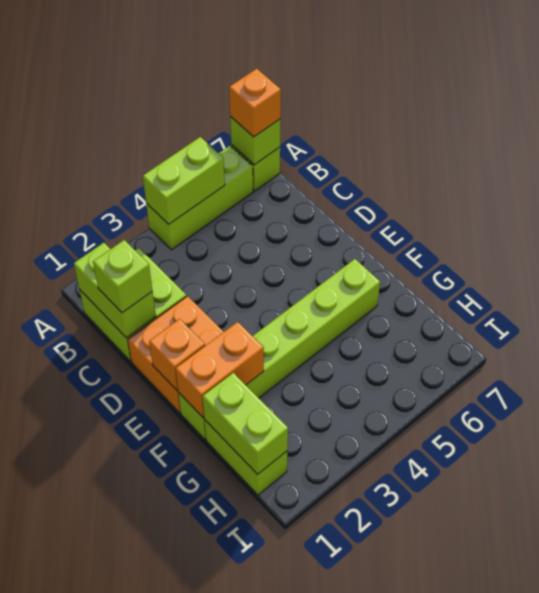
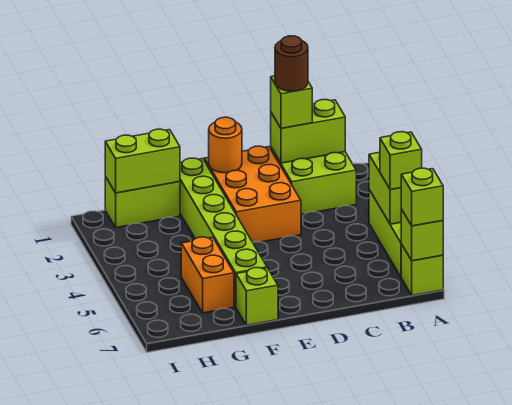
none -> lime 1x1 brick [380,132,422,190]
orange 1x1 brick [229,69,281,137] -> lime 1x1 brick [401,168,443,226]
none -> brown 1x1 round brick [275,36,308,91]
orange 2x2 brick [128,296,223,413] -> orange 2x3 brick [204,146,301,242]
orange 1x1 brick [149,319,205,390] -> orange 1x1 round brick [209,117,242,173]
orange 1x2 brick [176,322,264,418] -> orange 1x2 brick moved to [181,237,234,313]
none -> lime 1x1 brick [236,268,278,325]

